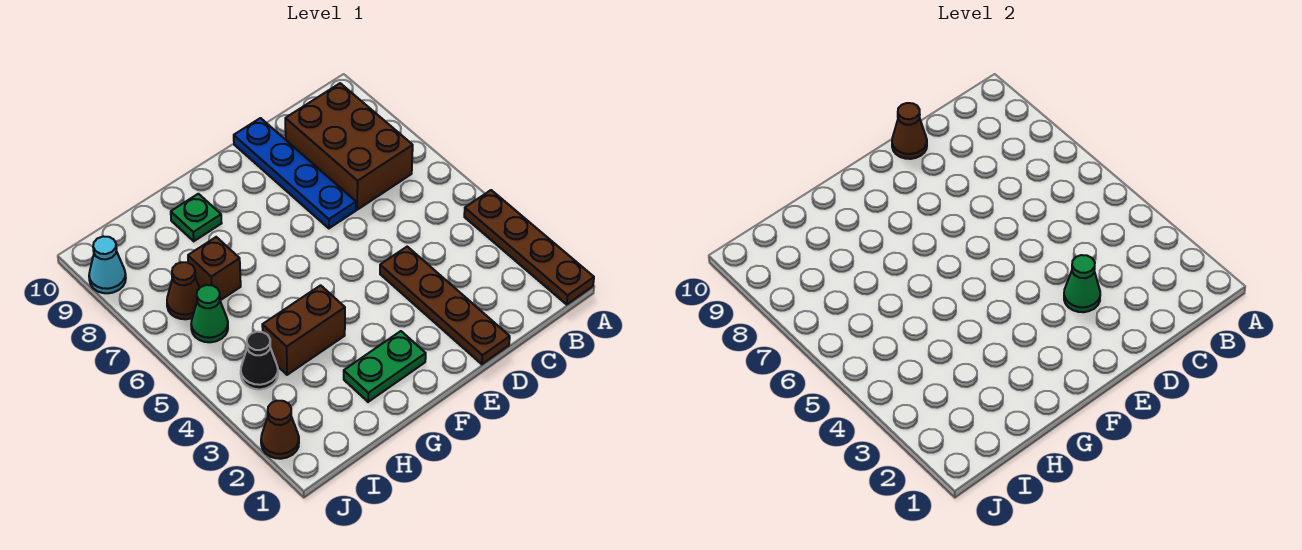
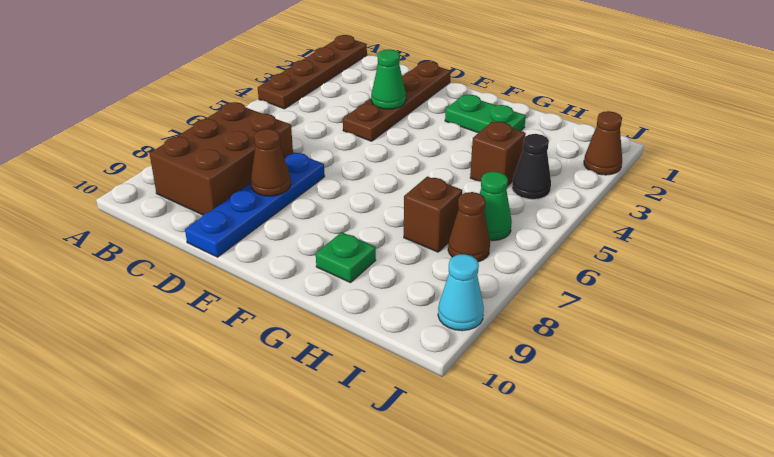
brown 1x1 cone [892,103,927,159] -> brown 1x1 cone moved to [251,129,291,196]
brown 1x2 brick [262,285,345,375] -> brown 1x1 brick [470,122,526,185]

